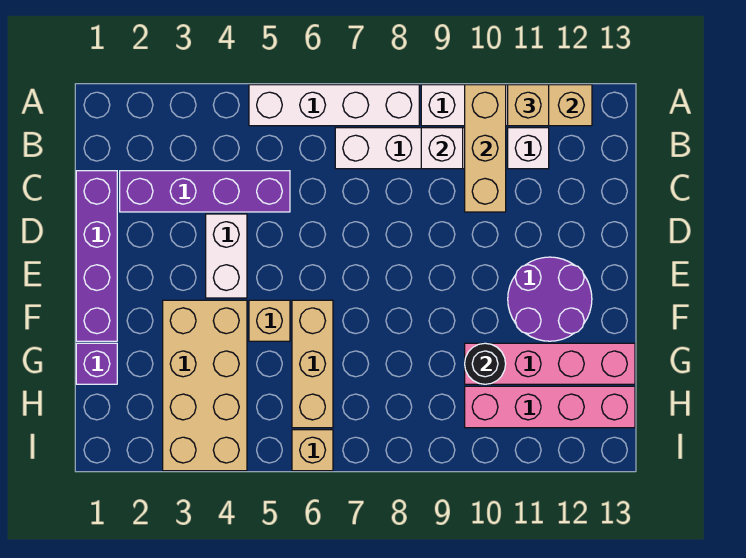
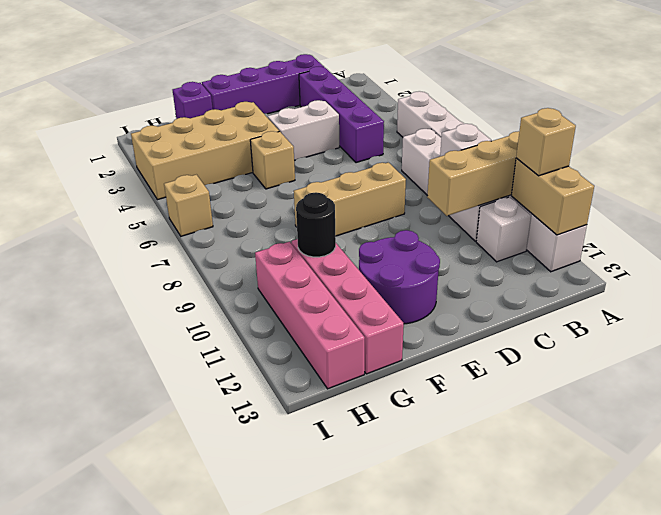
tan 1x3 brick [292,300,333,428] -> tan 1x3 brick moved to [294,163,406,236]

